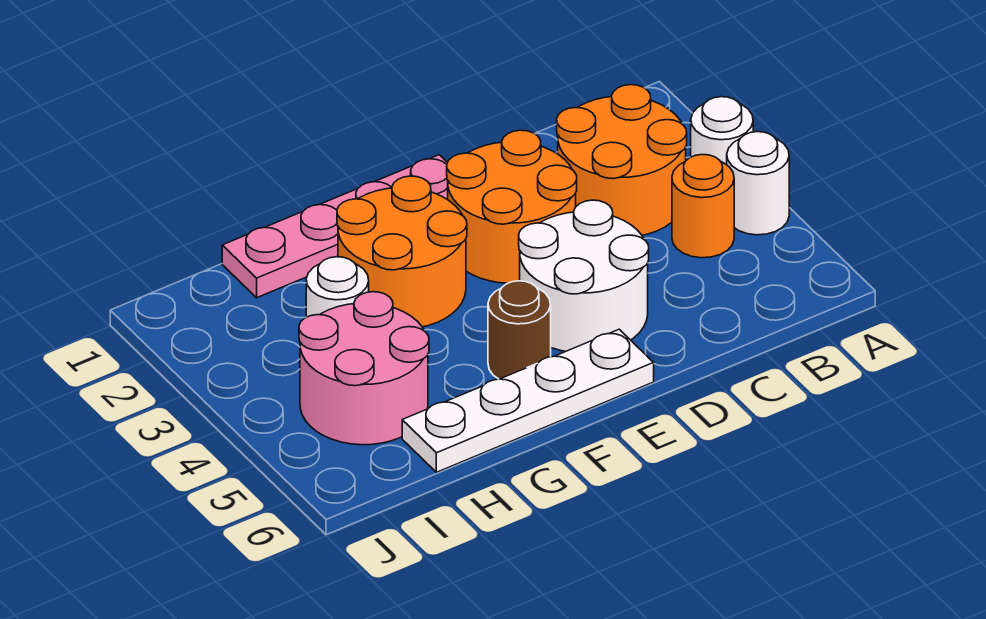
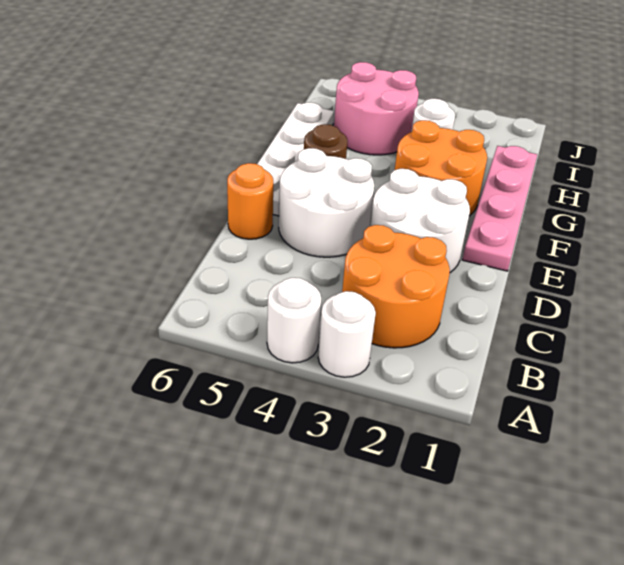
orange 1x1 round brick [672,155,734,258] -> orange 1x1 round brick moved to [227,163,273,239]
orange 2x2 round brick [447,130,577,283] -> white 2x2 round brick [370,169,470,273]

